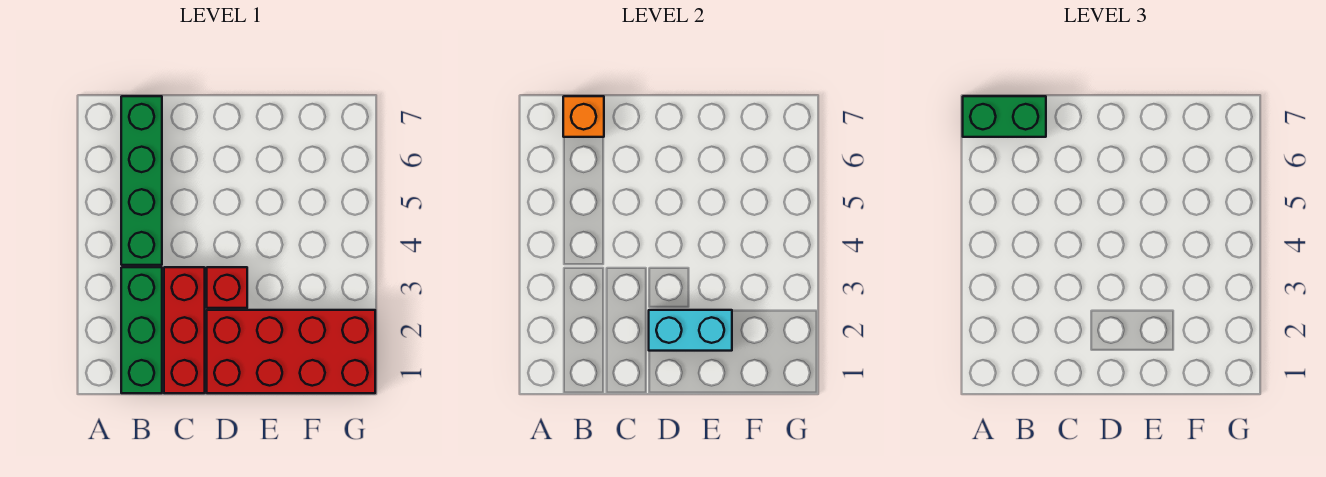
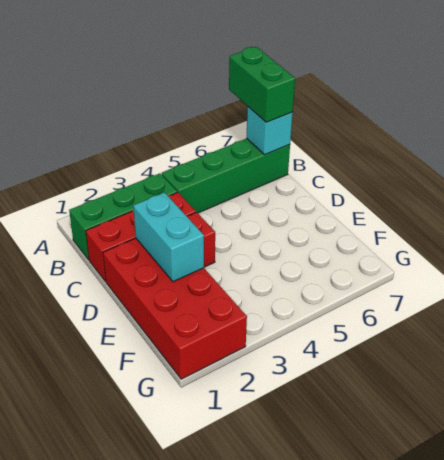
orange 1x1 brick [563,96,604,137] -> cyan 1x1 brick [247,107,293,155]

